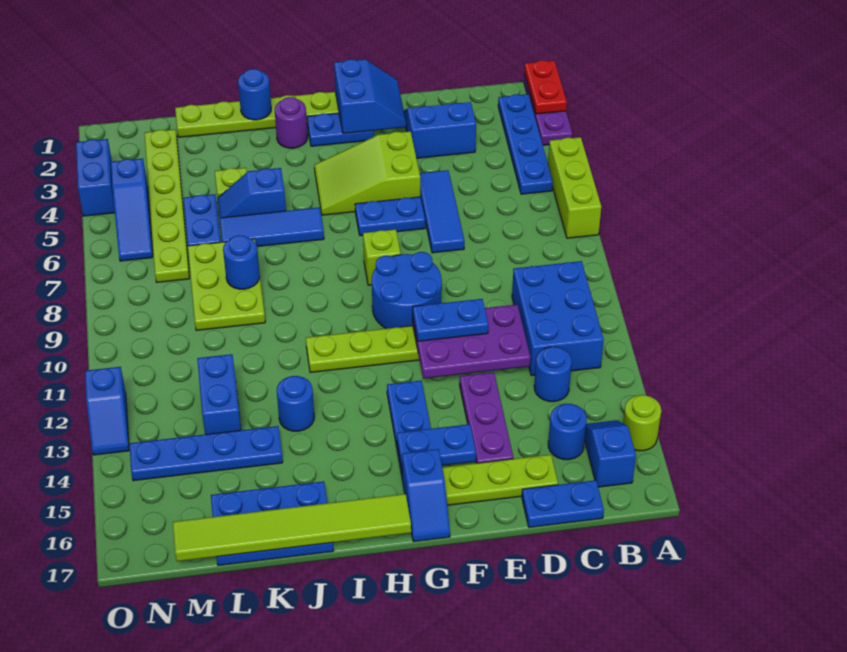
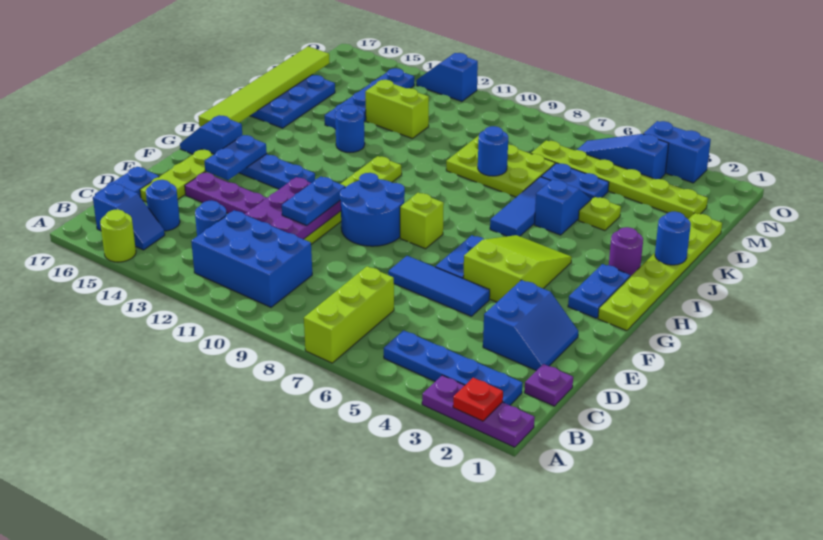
red 1x2 plate [524,60,567,114] -> red 1x1 plate [453,378,503,421]
lime 1x3 brick [548,137,601,238] -> lime 1x3 brick turned to [304,266,394,363]
none -> purple 1x1 plate [524,364,573,406]
blue 2x2 slope [334,59,406,134] -> none
blue 1x2 brick [197,354,241,434] -> lime 1x2 brick [365,80,429,139]

